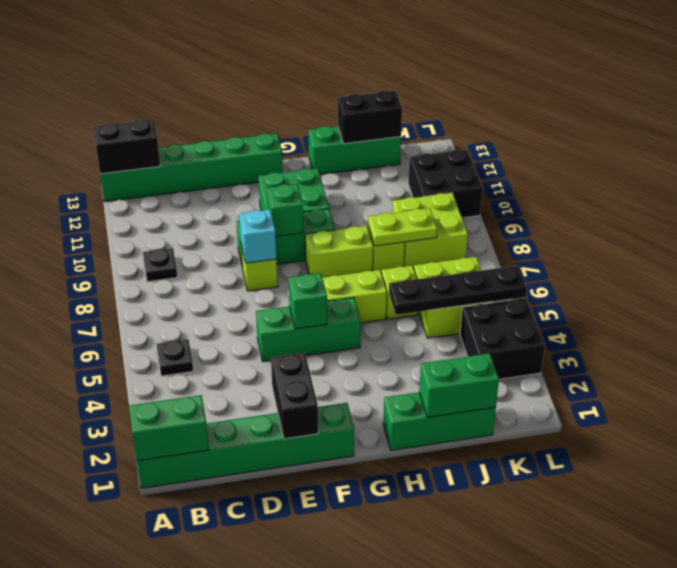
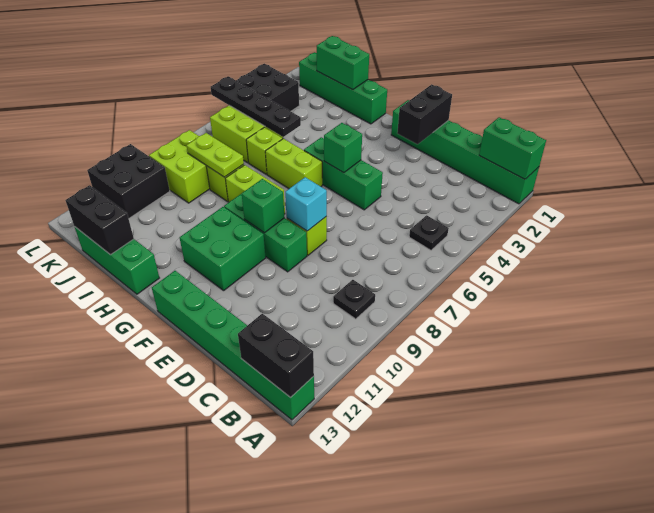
green 1x3 brick [383,392,496,450] -> green 1x4 brick [299,52,387,124]

